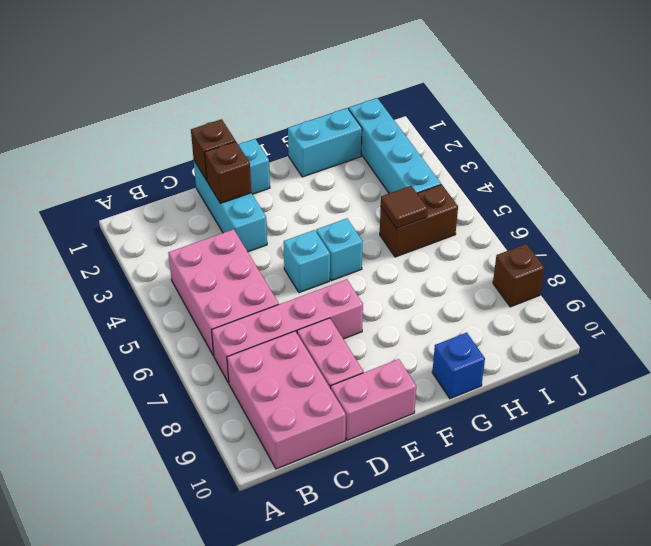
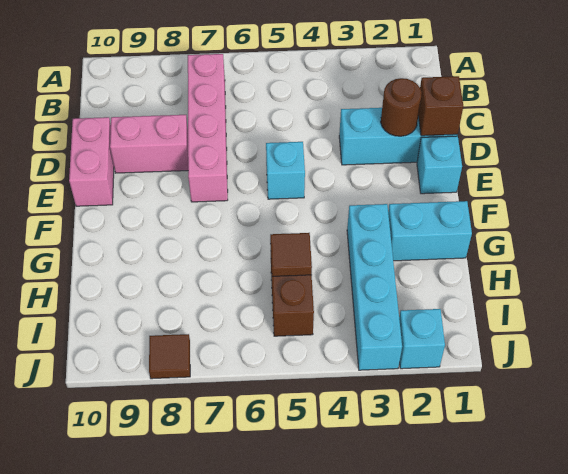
pink 2x3 brick [168,229,279,356] -> none
pink 2x3 brick [227,331,346,469] -> none
brown 1x1 brick [205,141,251,203] -> brown 1x1 round brick [381,78,422,136]
cyan 1x1 brick [316,218,363,281] -> cyan 1x1 brick moved to [399,309,445,369]
cyan 1x2 brick [288,108,362,177] -> cyan 1x2 brick turned to [388,201,472,261]
blue 1x1 brick [432,333,485,399] -> none
cyan 1x4 brick [349,98,441,193] -> cyan 1x4 brick turned to [347,204,402,370]
brown 1x1 brick [493,244,545,307] -> brown 1x1 tile [149,334,190,379]

